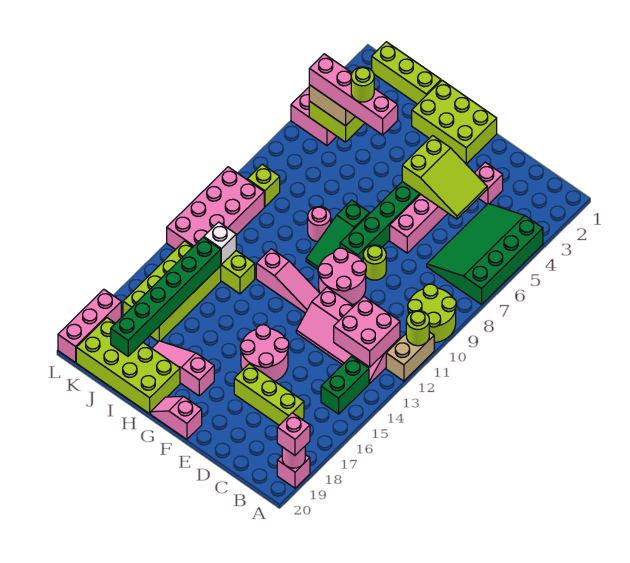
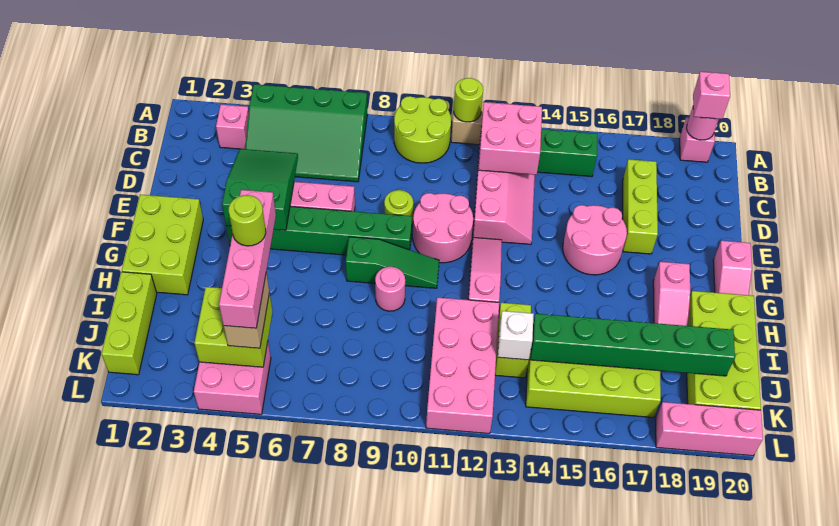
pink 1x1 brick [475,162,503,204] -> pink 1x1 brick moved to [216,105,249,149]
lime 2x3 slope [402,136,487,219] -> green 2x3 slope [222,149,298,230]
lime 1x1 brick [247,164,280,207] -> none
pink 2x4 brick [167,167,264,250] -> pink 2x4 brick turned to [426,297,499,434]

